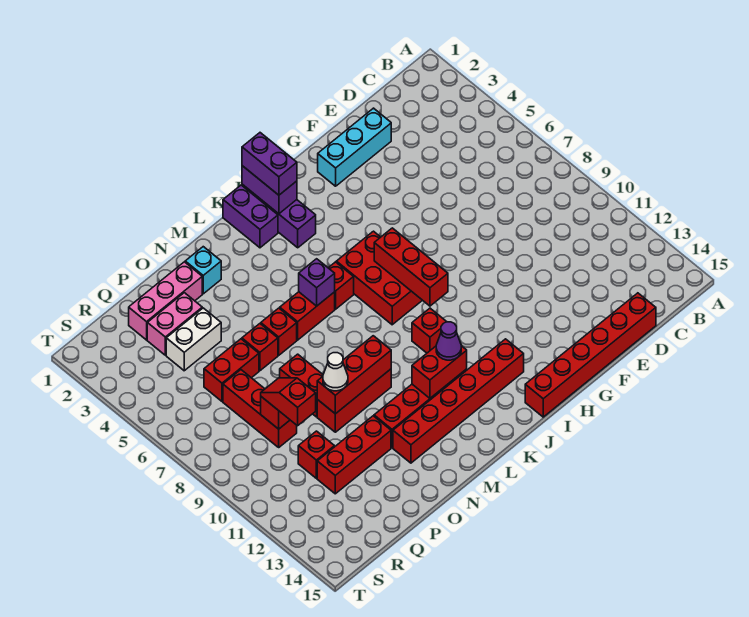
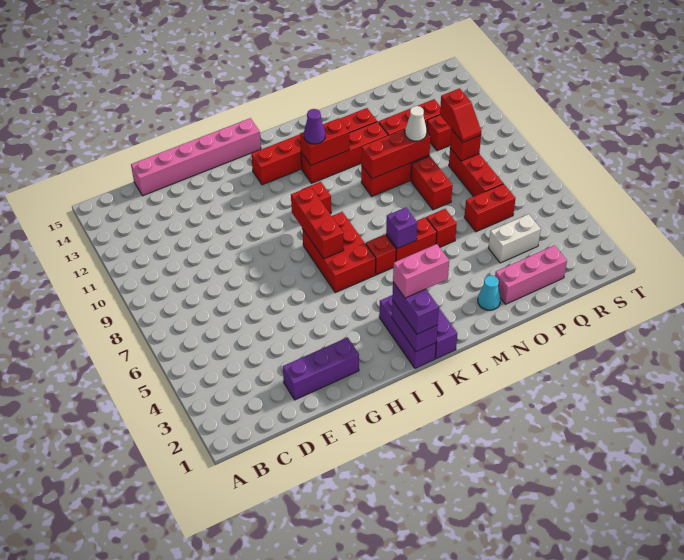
red 1x6 brick [525,293,656,417] -> pink 1x6 brick [131,118,261,196]
cyan 1x3 brick [318,108,391,186] -> purple 1x3 brick [283,337,359,400]
cyan 1x1 brick [185,247,221,294] -> cyan 1x1 cone [478,275,501,310]
red 1x1 brick [242,324,278,371] -> none
pink 1x2 brick [147,293,202,355] -> pink 1x2 brick moved to [393,244,449,298]

